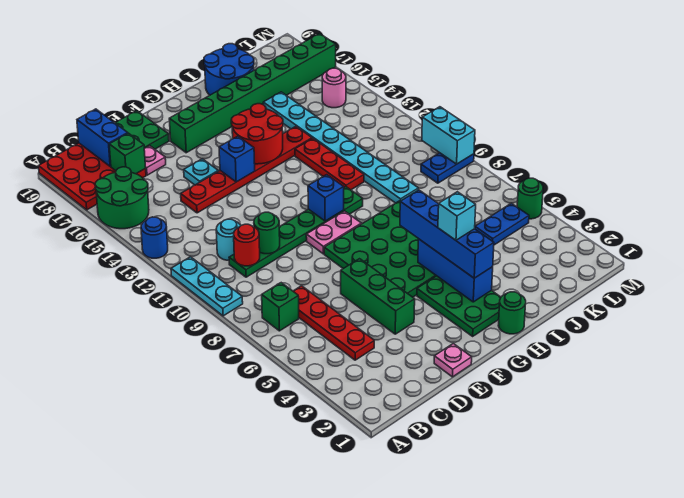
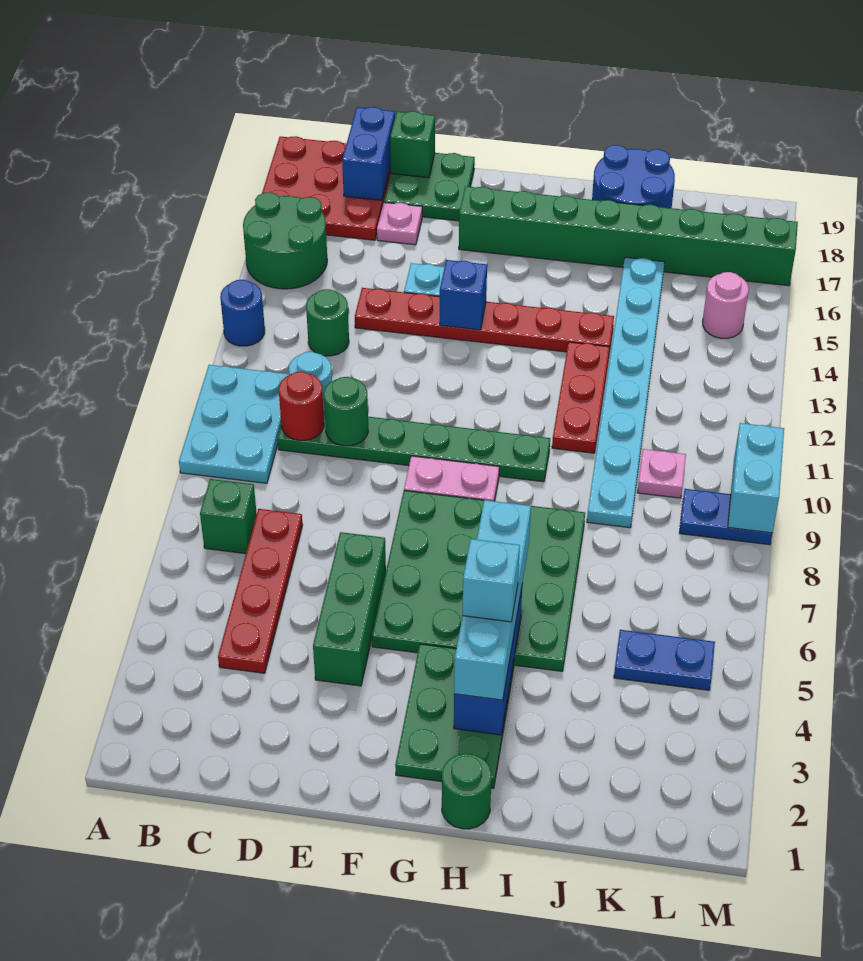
cyan 1x3 plate [171,257,243,316] -> cyan 2x3 plate [179,365,289,483]
green 1x1 brick [109,133,146,174] -> green 1x1 brick moved to [390,111,435,178]
pink 1x1 plate [434,344,472,377] -> pink 1x1 plate moved to [637,449,686,498]
blue 1x1 brick [308,175,344,221] -> none
red 2x2 round brick [231,104,283,164] -> none
blue 1x4 brick [400,190,494,278] -> cyan 1x4 brick [454,500,531,700]
green 1x1 round brick [517,178,543,219] -> green 1x1 round brick moved to [306,289,349,356]

